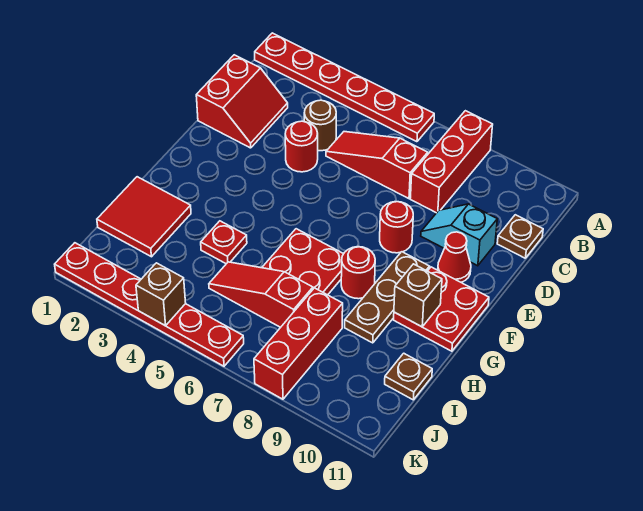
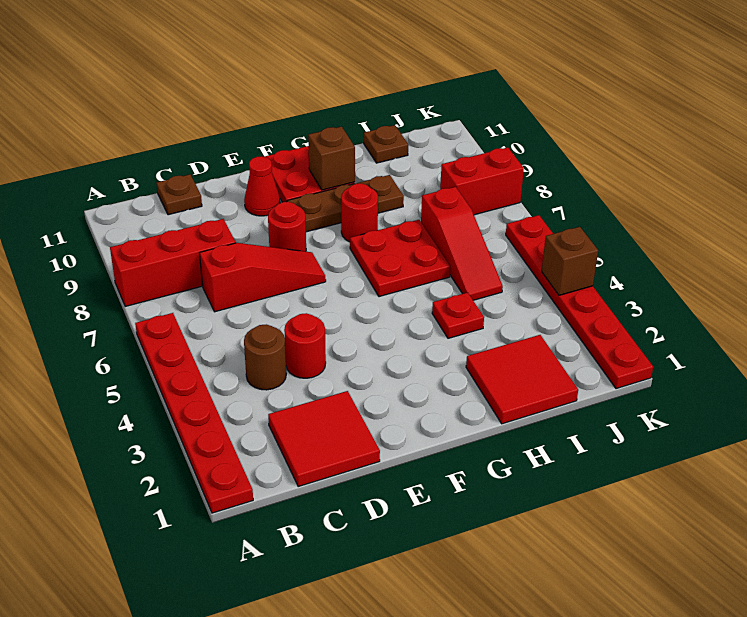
red 2x2 slope [196,55,288,148] -> red 2x2 tile [268,391,380,486]
red 1x3 slope [326,132,428,199] -> red 1x3 slope turned to [200,243,326,312]
cyan 1x2 slope [421,204,497,266] -> none
red 1x3 brick [254,288,343,399] -> red 1x2 brick [440,147,524,215]

